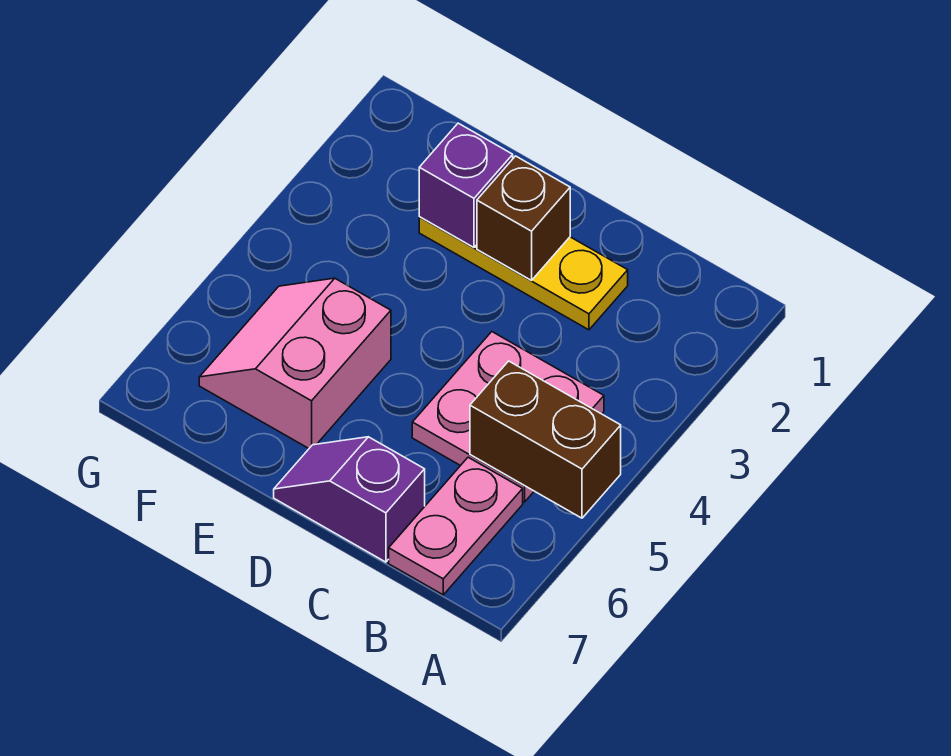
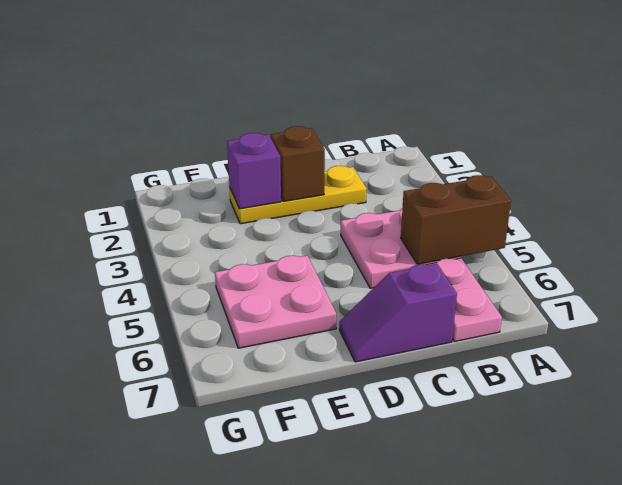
pink 2x2 slope [199,278,391,448] -> pink 2x2 plate [215,256,336,348]

